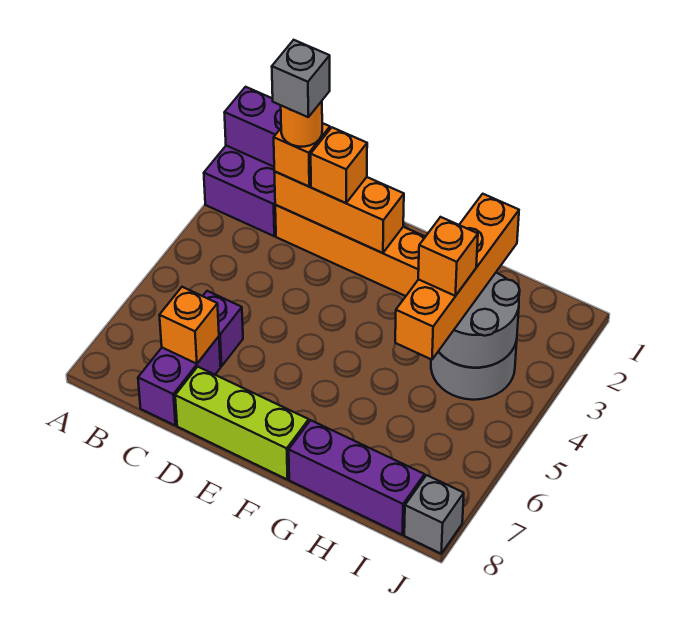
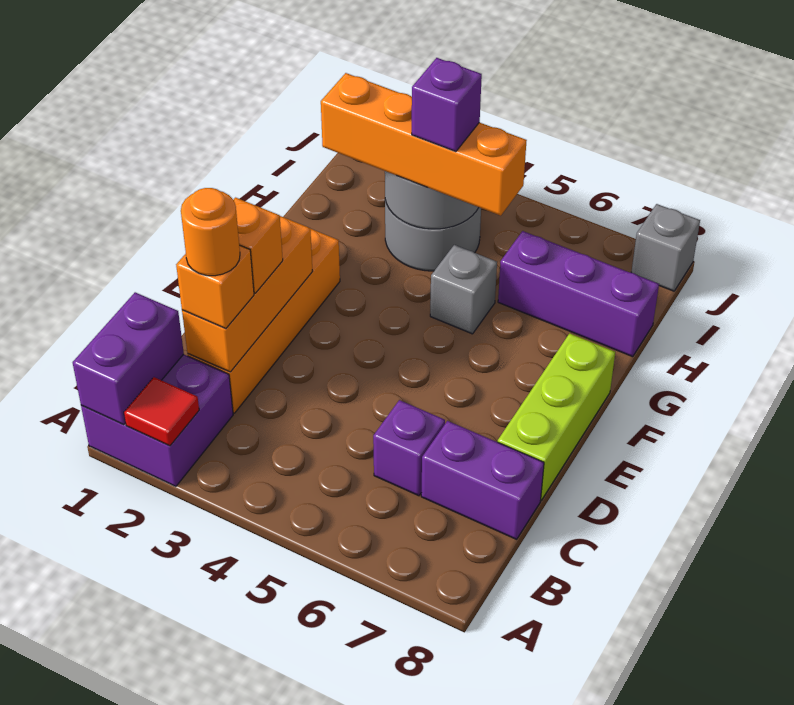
none -> red 1x1 tile [124,377,199,446]
grey 1x1 brick [272,40,330,117] -> grey 1x1 brick moved to [430,245,497,334]
orange 1x1 brick [159,287,219,364] -> none
purple 1x3 brick [289,420,425,535] -> purple 1x3 brick turned to [498,231,659,357]
orange 1x1 brick [418,217,478,296] -> purple 1x1 brick [412,58,482,152]

